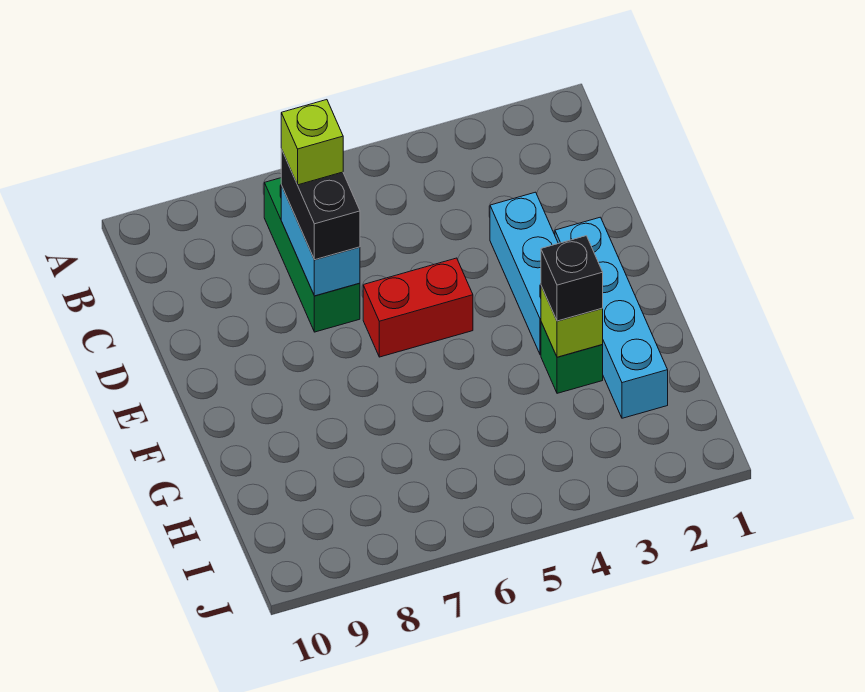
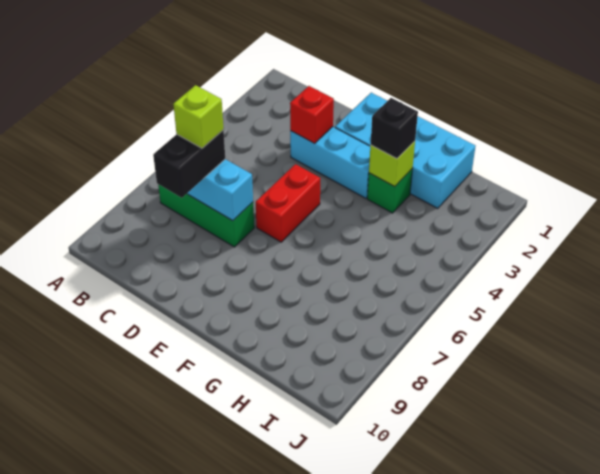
black 1x2 brick [281,149,360,260] -> black 1x2 brick turned to [153,130,225,198]
none -> red 1x1 brick [290,86,334,143]
cyan 1x4 brick [555,217,668,418] -> cyan 2x4 brick [335,93,475,208]

